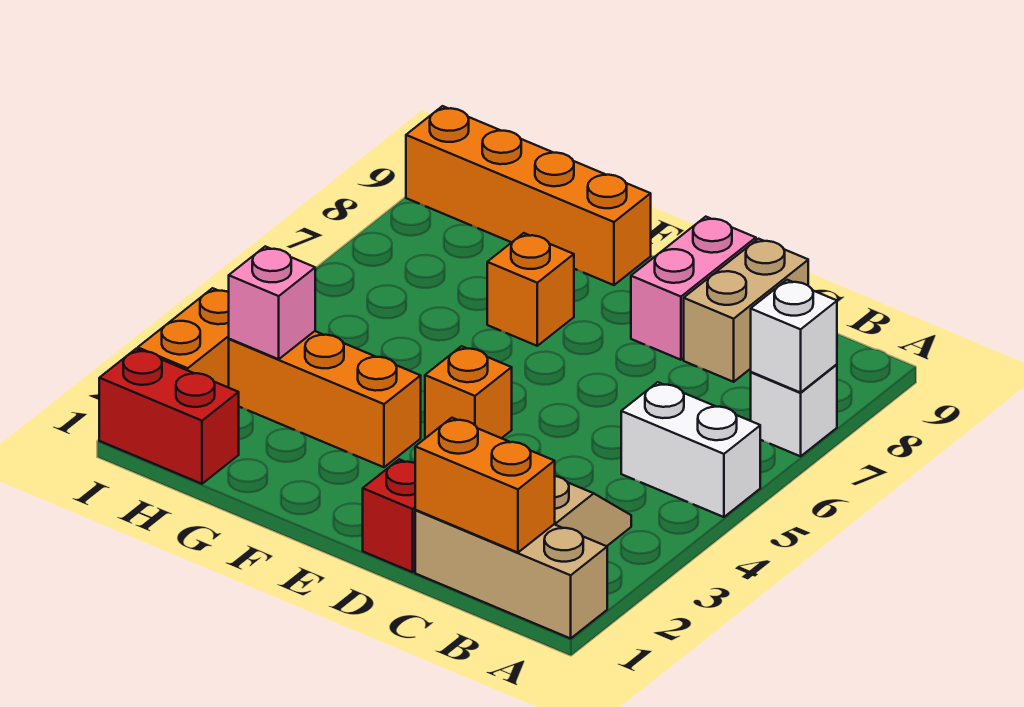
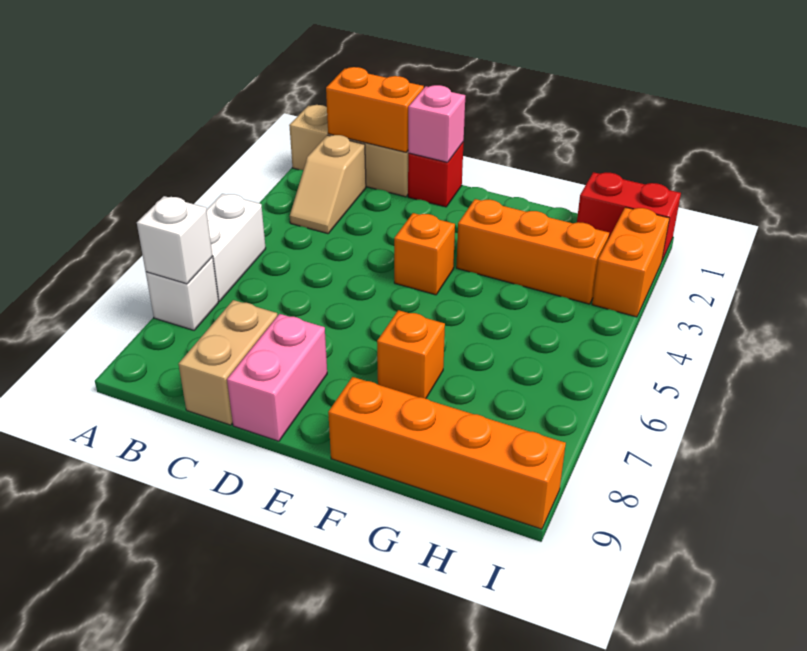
white 1x2 brick [621,382,760,517] -> white 1x2 brick turned to [206,194,266,301]
pink 1x1 brick [229,246,315,359] -> pink 1x1 brick moved to [408,85,465,162]

